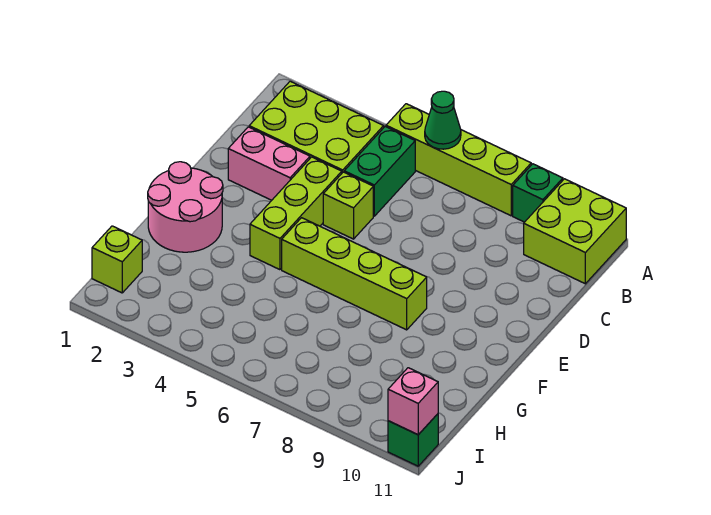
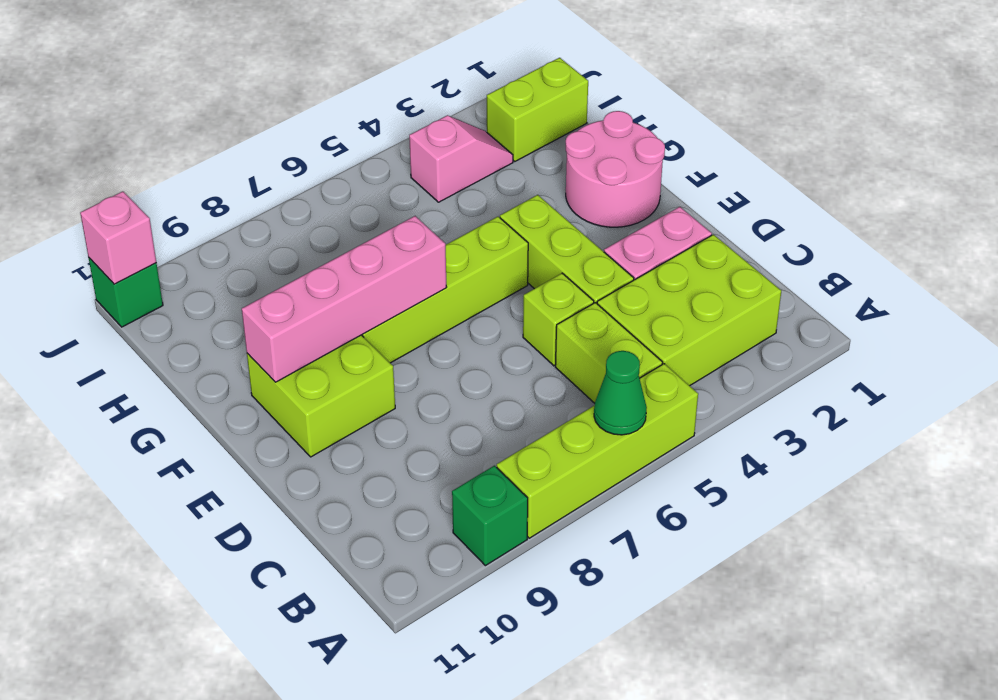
lime 2x2 brick [524,179,626,284] -> lime 2x2 brick moved to [247,335,395,457]
green 1x2 brick [344,126,415,216] -> lime 1x2 brick [555,303,663,403]
none -> pink 1x4 brick [242,216,447,382]
lime 1x1 brick [92,226,142,293] -> lime 1x2 brick [487,58,588,162]
none -> pink 1x2 slope [409,115,513,202]

